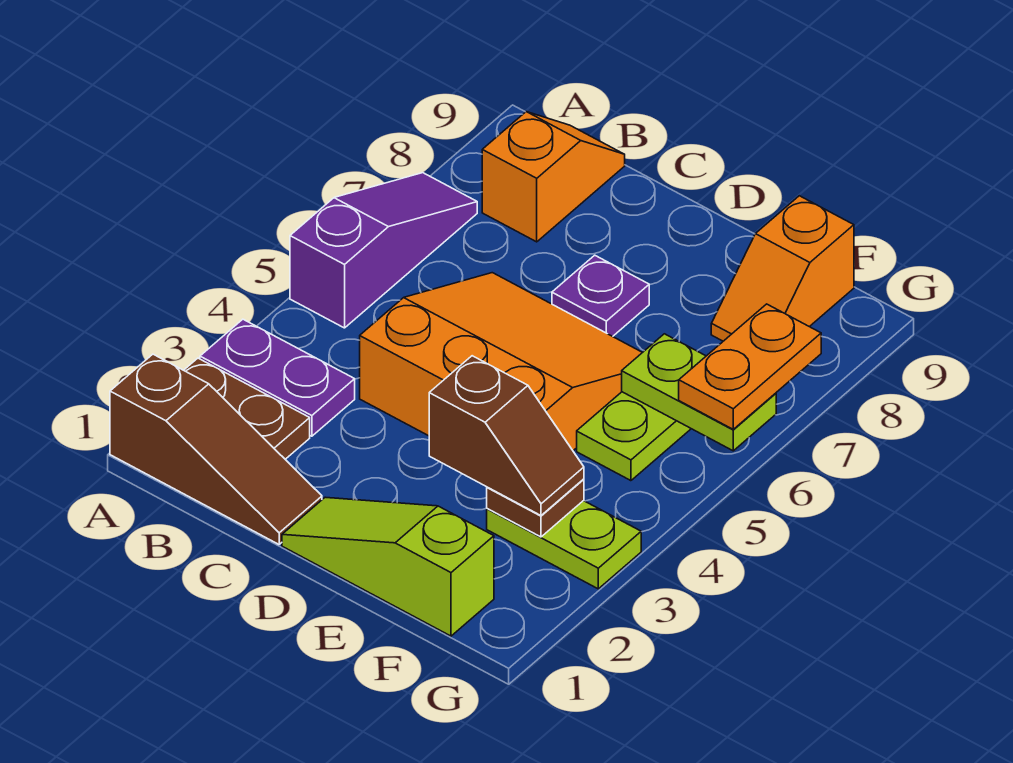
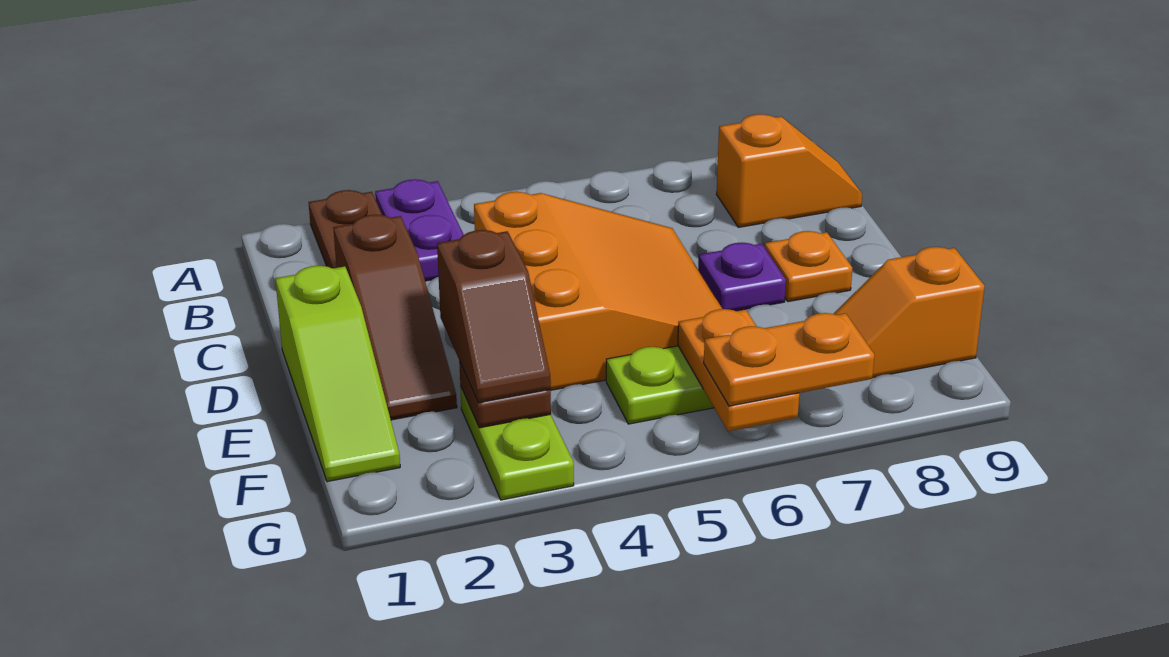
brown 1x3 slope [110,354,322,544] -> brown 1x3 slope moved to [333,215,457,420]
purple 1x3 slope [290,173,477,328] -> none
lime 1x3 slope [282,497,494,636] -> lime 1x3 slope turned to [275,266,400,482]
none -> orange 1x1 plate [765,231,852,302]
lime 1x2 plate [622,334,776,451] -> orange 1x2 plate [678,309,799,431]

